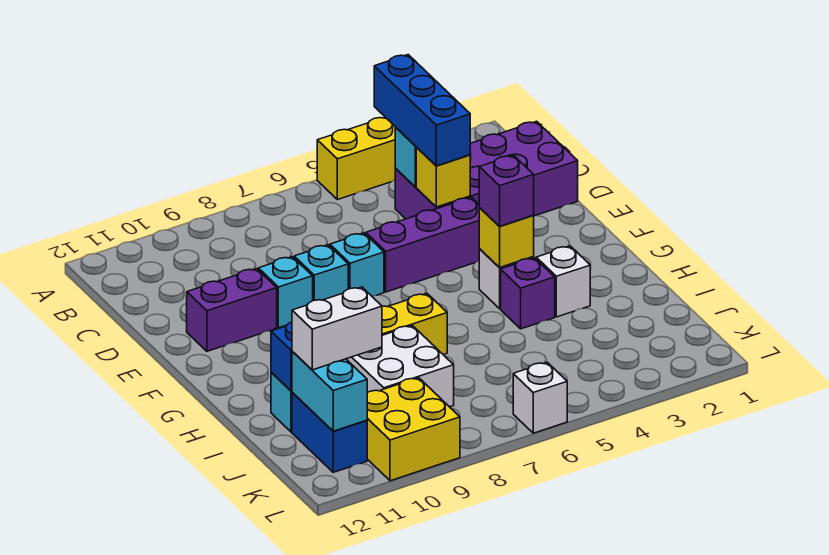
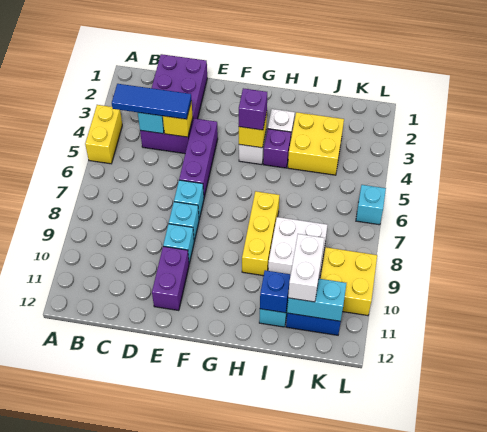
blue 1x3 brick [374,55,470,166] -> blue 1x3 tile [112,84,191,119]
none -> yellow 2x2 brick [288,112,344,175]
white 1x1 brick [513,362,567,433] -> cyan 1x1 brick [356,185,386,225]

